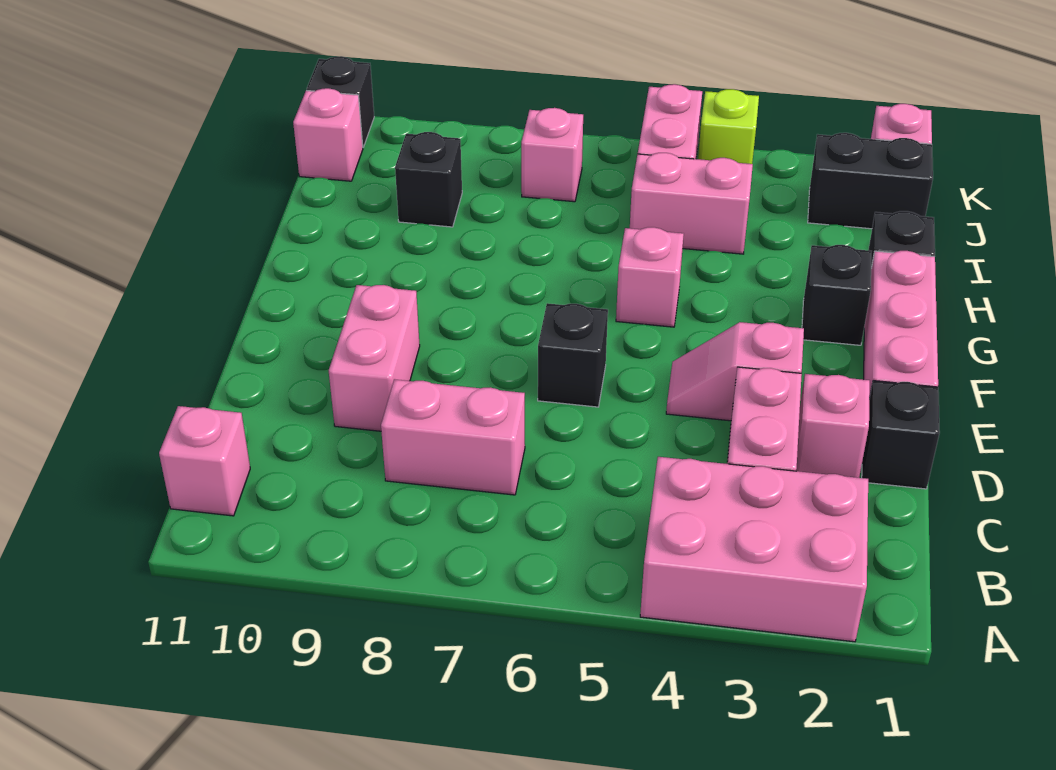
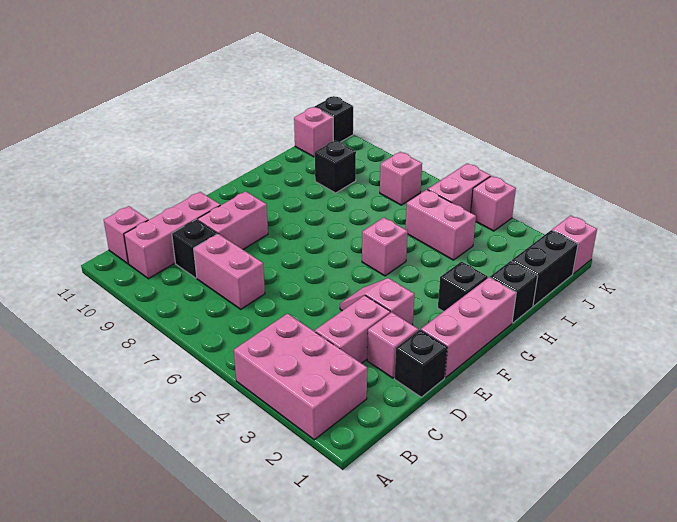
none -> pink 1x3 brick [124,192,220,279]
black 1x1 brick [538,303,608,407] -> black 1x1 brick moved to [172,219,217,278]
black 1x2 brick [808,133,933,229] -> black 1x2 brick turned to [512,230,578,306]
lime 1x1 brick [698,89,759,164] -> pink 1x1 brick [471,176,516,231]

